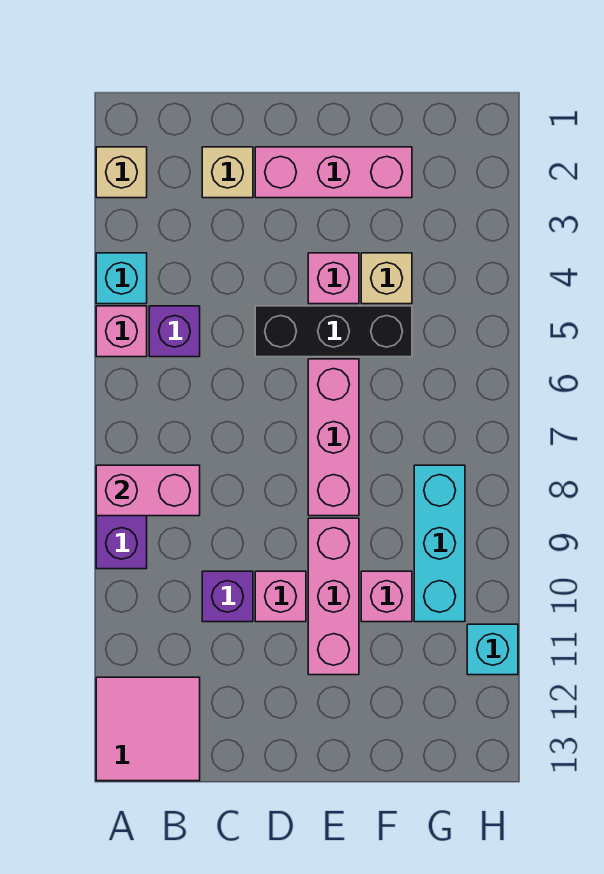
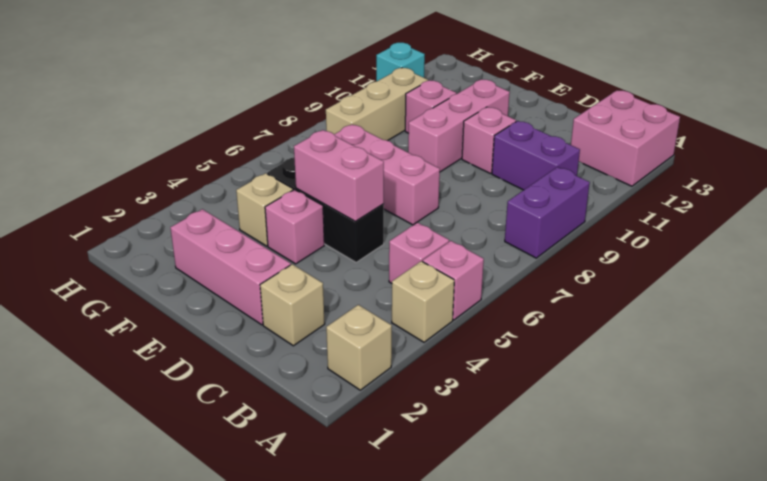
cyan 1x1 brick [96,253,147,304] -> tan 1x1 brick [392,261,454,342]
pink 1x2 brick [96,465,200,516] -> pink 1x2 brick moved to [294,130,384,221]
pink 2x2 tile [96,677,200,781] -> pink 2x2 brick [571,90,680,186]
purple 1x1 brick [149,306,200,357] -> pink 1x1 brick [389,222,449,283]
purple 1x1 brick [202,571,253,622] -> purple 1x2 brick [492,121,580,190]
pink 1x3 brick [308,359,359,516] -> pink 1x3 brick turned to [334,124,440,225]
cyan 1x3 brick [414,465,465,622] -> tan 1x3 brick [326,68,428,141]

